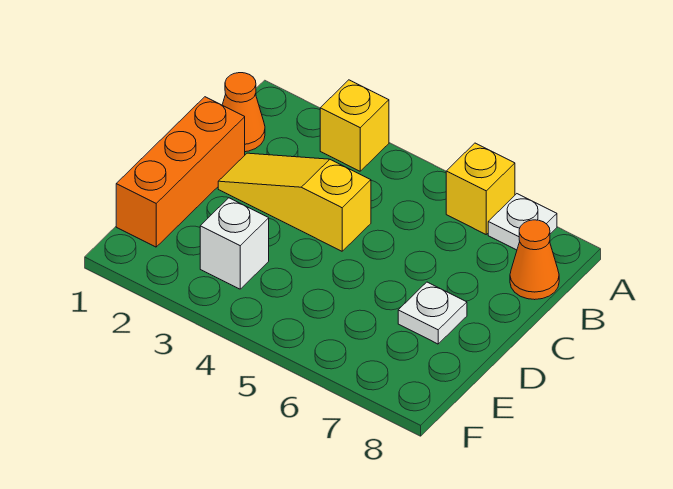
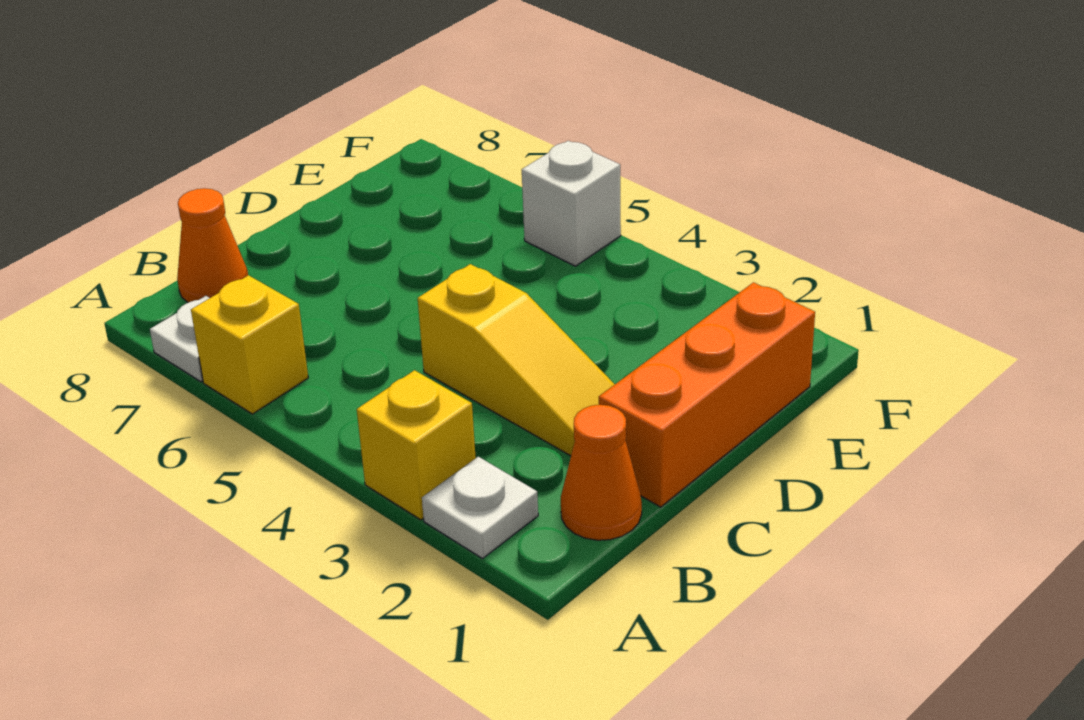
white 1x1 plate [398,282,467,344] -> white 1x1 plate moved to [422,457,538,559]
white 1x1 brick [200,198,269,289] -> white 1x1 brick moved to [522,141,621,266]

